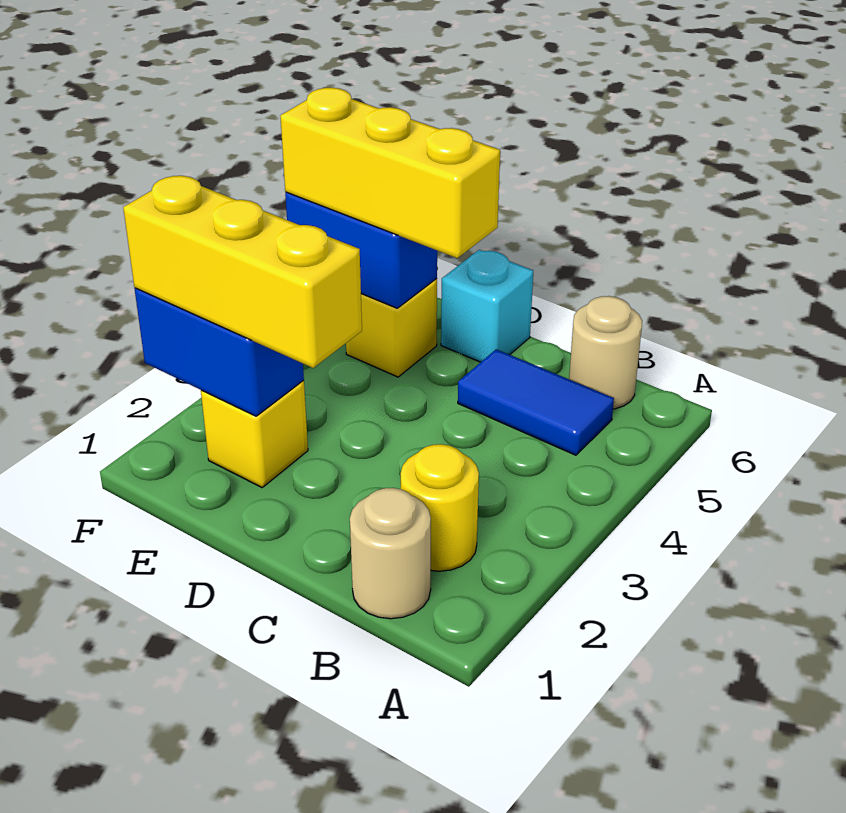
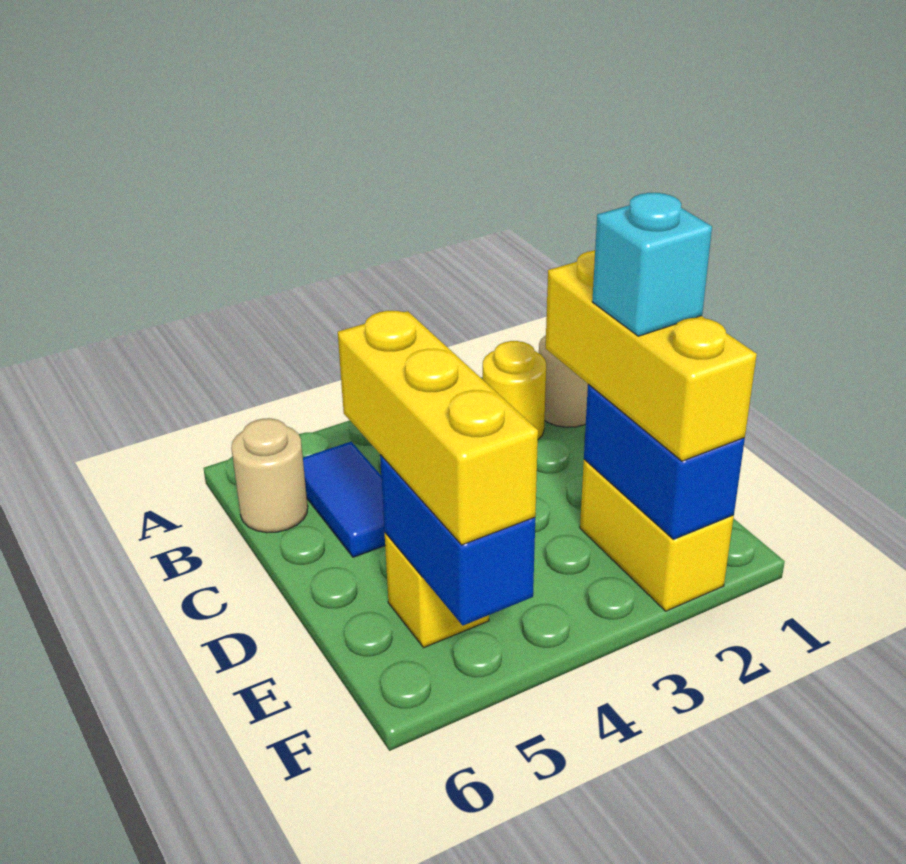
cyan 1x1 brick [441,250,533,362] -> cyan 1x1 brick moved to [592,193,712,336]
yellow 1x1 brick [201,381,308,487] -> yellow 1x2 brick [580,459,734,611]

